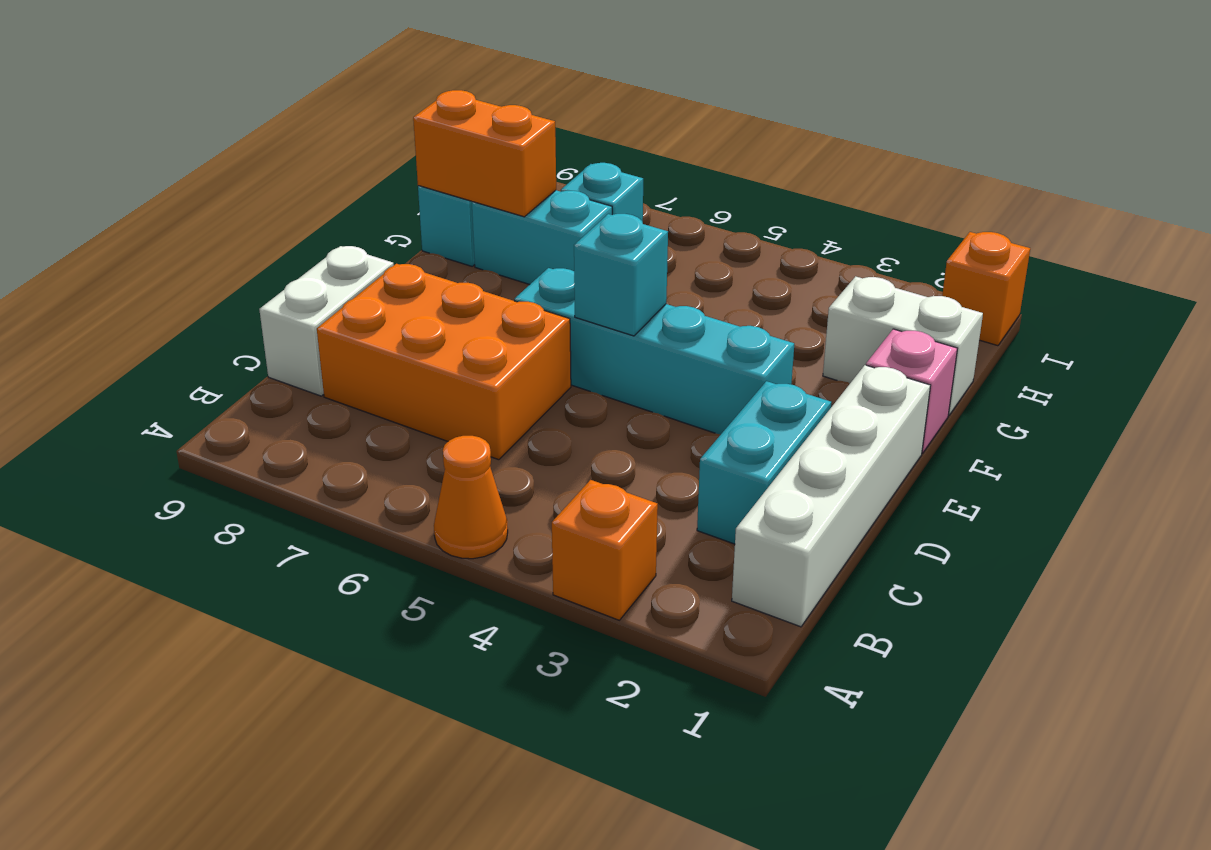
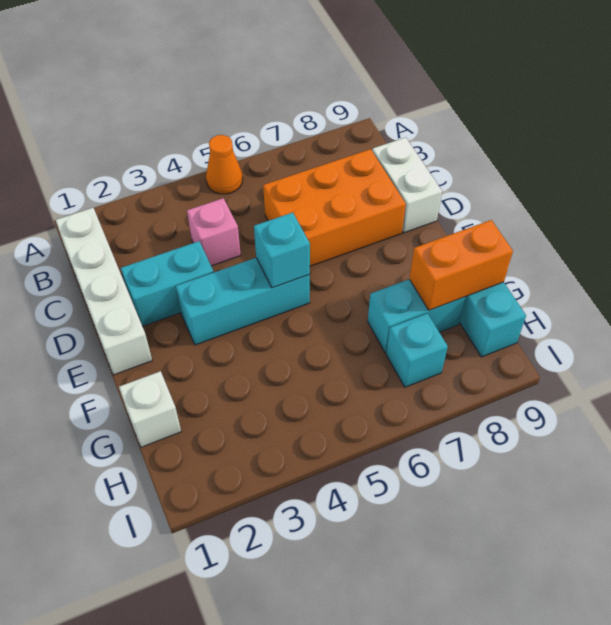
orange 1x1 brick [552,480,658,620] -> none
cyan 1x2 brick [697,381,831,544] -> cyan 1x2 brick turned to [121,241,214,326]
cyan 1x4 brick [514,268,794,434] -> cyan 1x3 brick [176,258,310,345]
pink 1x1 brick [866,329,958,453] -> pink 1x1 brick moved to [187,198,241,266]
white 1x2 brick [823,276,983,415] -> white 1x1 brick [119,371,181,447]
orange 1x1 brick [942,232,1030,346] -> none

